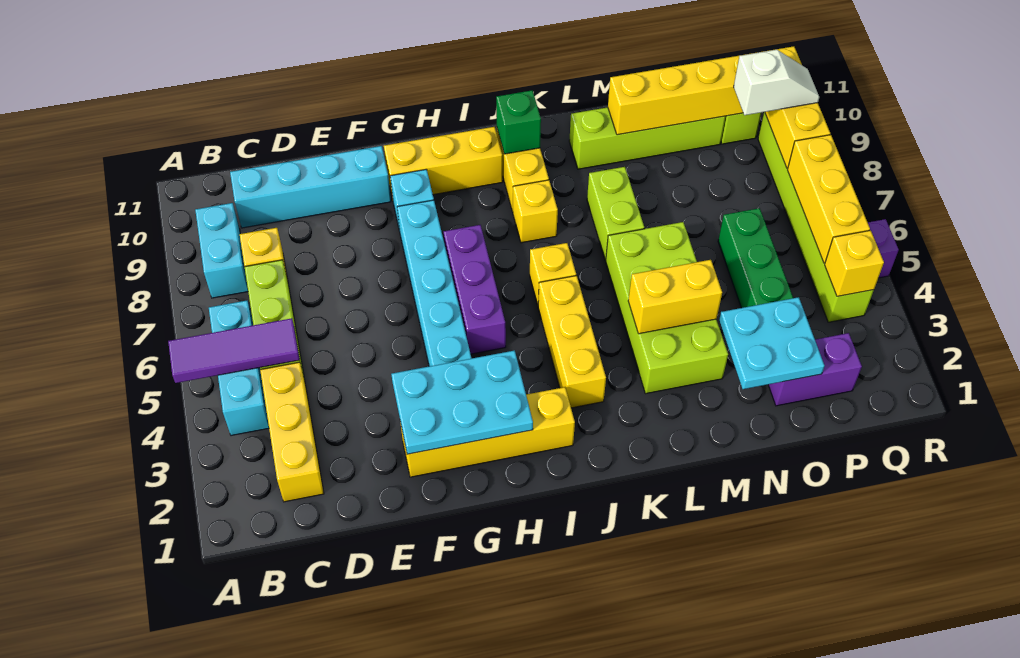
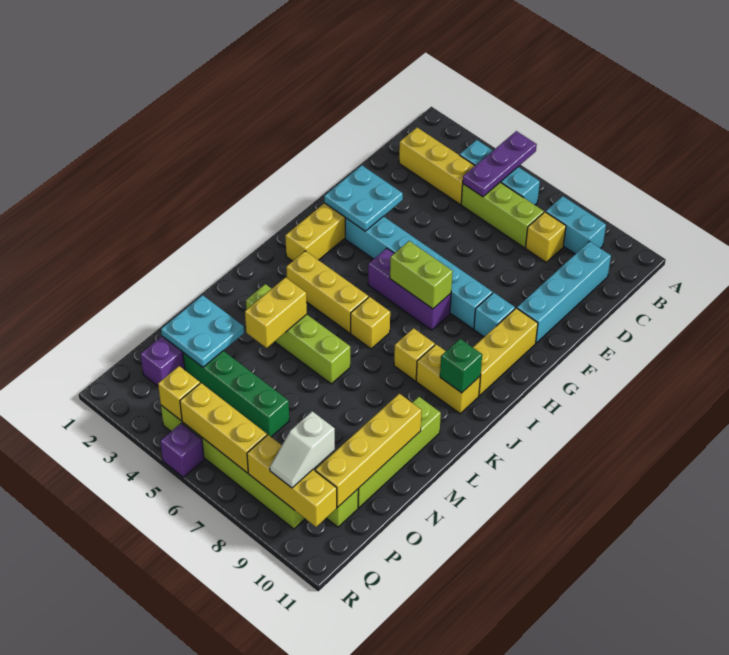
purple 1x3 tile [168,318,300,383] -> purple 1x3 plate [463,131,537,197]
cyan 2x3 plate [391,350,533,454] -> cyan 2x2 plate [324,165,403,231]
lime 2x4 brick [606,222,728,394] -> lime 1x4 brick [246,284,350,384]
lime 1x2 brick [587,167,644,260] -> lime 1x2 brick moved to [390,241,453,309]

